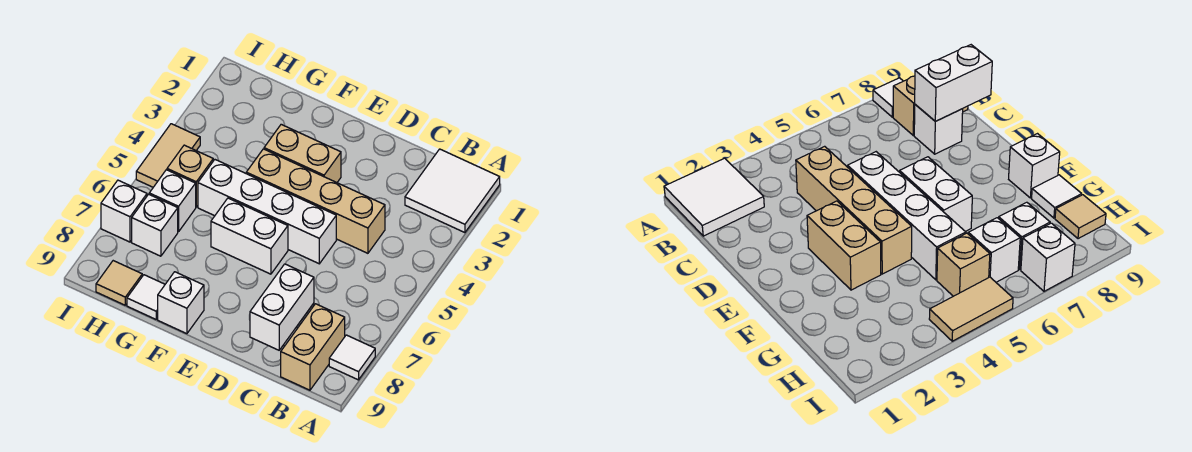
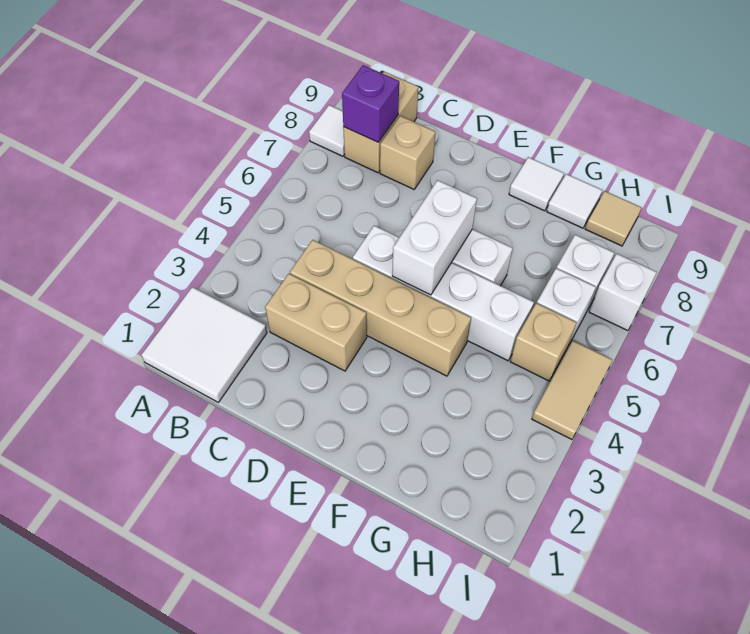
none -> purple 1x1 brick [342,65,399,142]
white 1x1 brick [914,105,963,154] -> tan 1x1 brick [380,116,435,189]
white 1x2 brick [250,264,314,350] -> white 1x2 brick moved to [392,180,477,295]
tan 1x2 brick [264,124,341,183] -> tan 1x2 brick moved to [265,274,367,371]
white 1x1 brick [158,272,204,334] -> white 1x1 tile [509,157,564,211]

